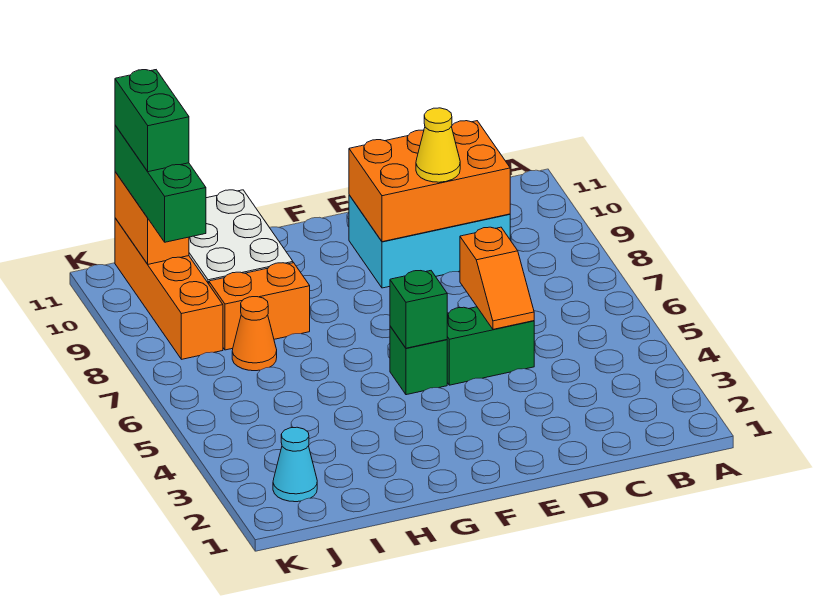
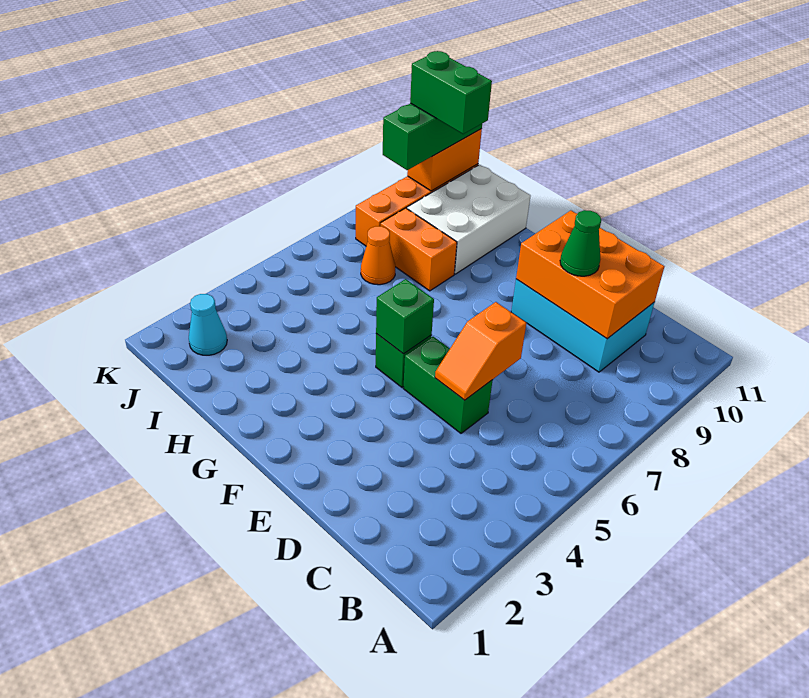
yellow 1x1 cone [416,108,460,182] -> green 1x1 cone [560,210,601,276]
green 1x2 brick [115,70,189,172] -> green 1x2 brick turned to [410,51,492,134]

